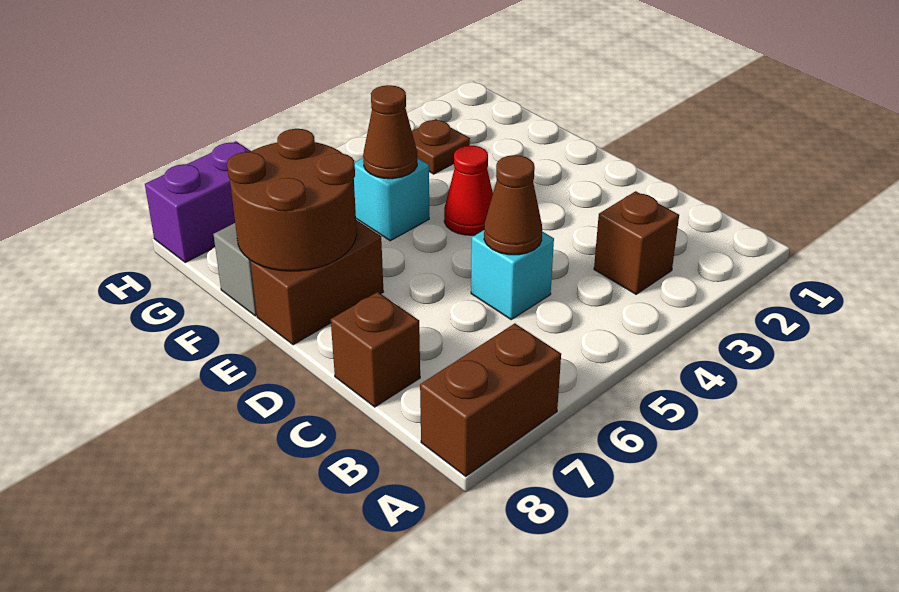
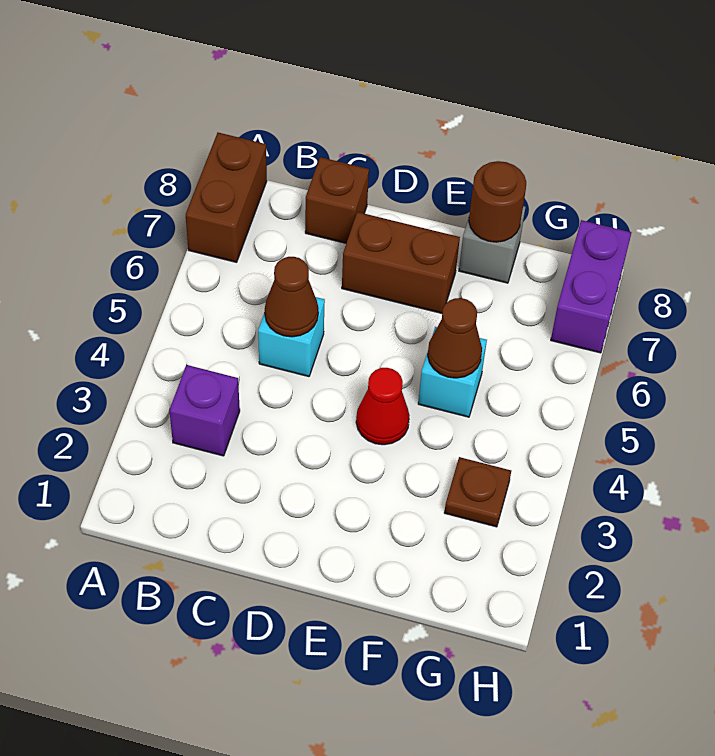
brown 1x1 brick [594,191,679,294] -> purple 1x1 brick [169,365,240,456]
brown 1x2 brick [251,220,383,345] -> brown 1x2 brick turned to [342,212,460,313]
brown 2x2 round brick [227,129,357,271] -> brown 1x1 round brick [469,161,526,242]

